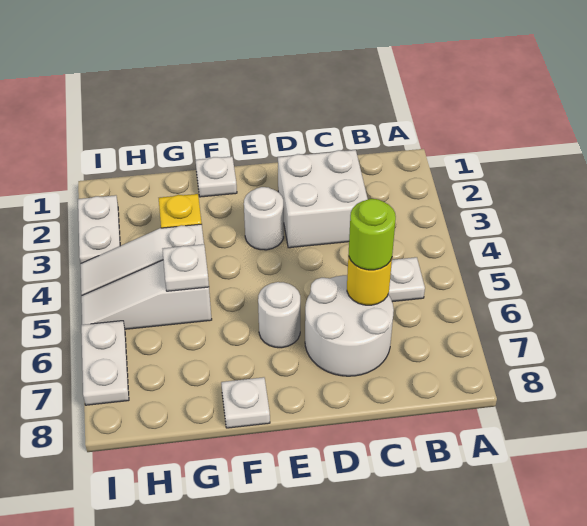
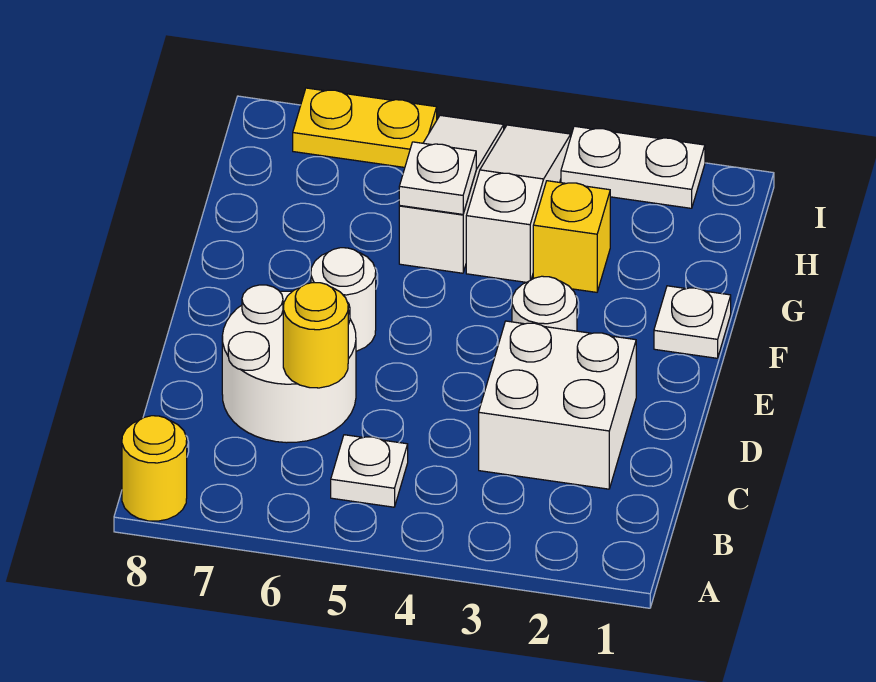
none -> yellow 1x1 round brick [122,416,187,521]
lime 1x1 round brick [349,199,396,270] -> none
white 1x1 plate [221,377,270,428] -> none
white 1x2 plate [81,321,129,405] -> yellow 1x2 plate [293,88,437,167]

